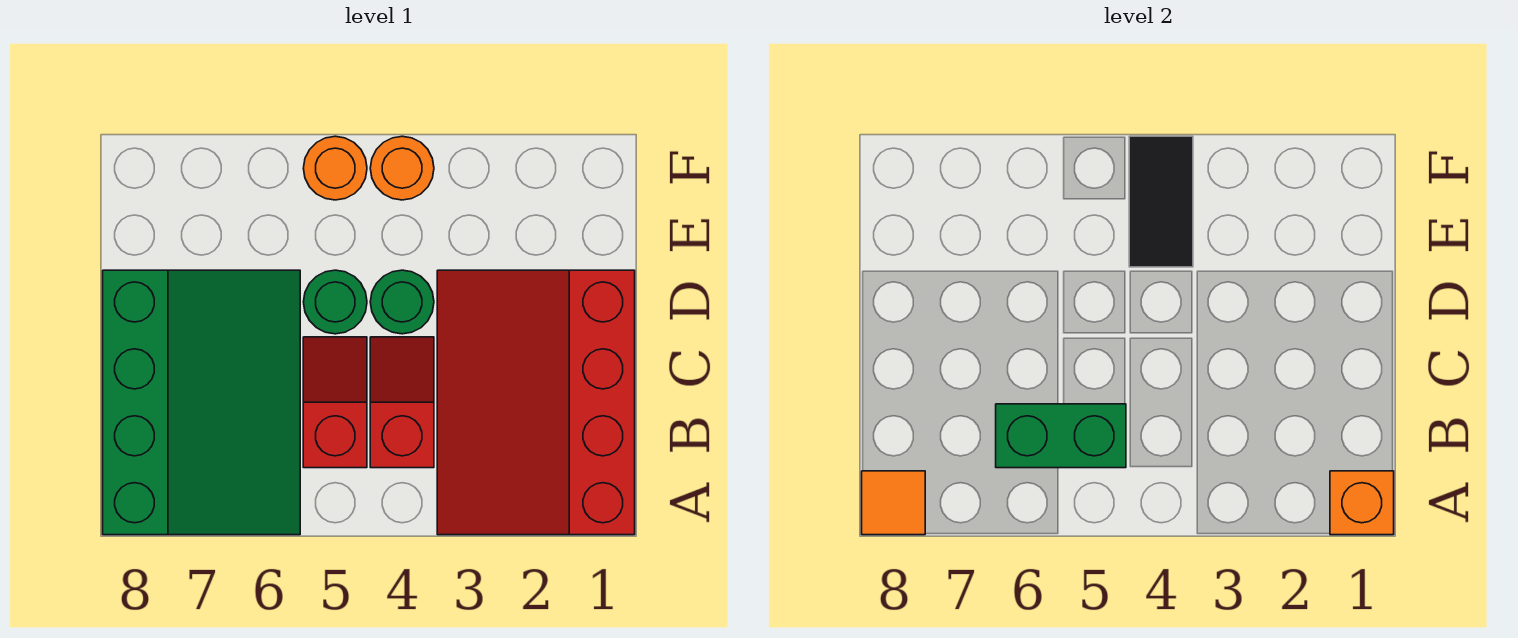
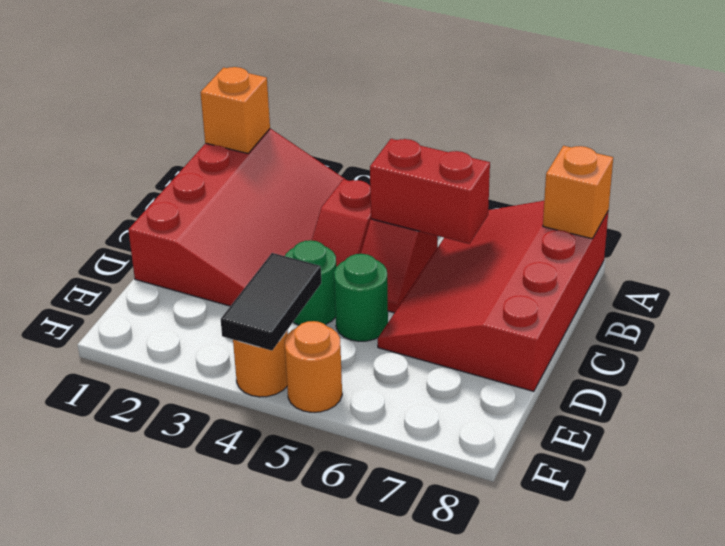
green 3x4 slope [103,270,300,535] -> red 3x4 slope [378,201,608,391]
orange 1x1 tile [862,471,925,535] -> orange 1x1 brick [543,146,613,239]
green 1x2 brick [996,404,1126,468] -> red 1x2 brick [370,139,490,244]

